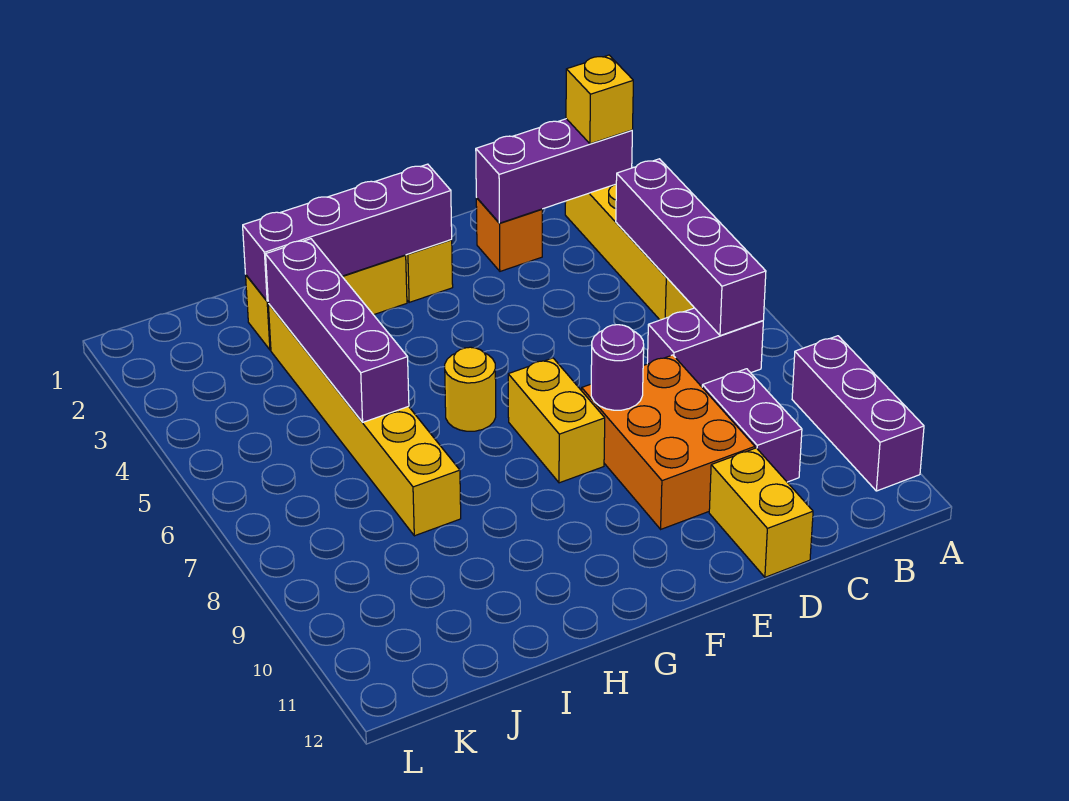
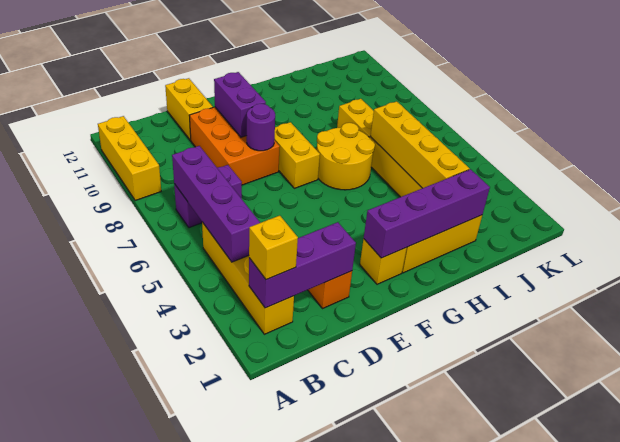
purple 1x3 brick [792,336,924,491] -> yellow 1x3 brick [98,116,161,200]
purple 1x2 brick [702,369,802,482] -> purple 1x2 brick moved to [214,72,266,137]
yellow 1x1 round brick [445,347,496,431] -> yellow 2x2 round brick [317,123,375,190]
purple 1x4 brick [266,239,409,422] -> yellow 1x4 brick [370,101,469,188]

